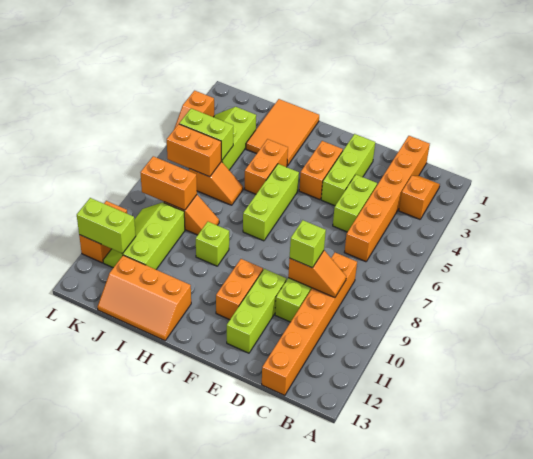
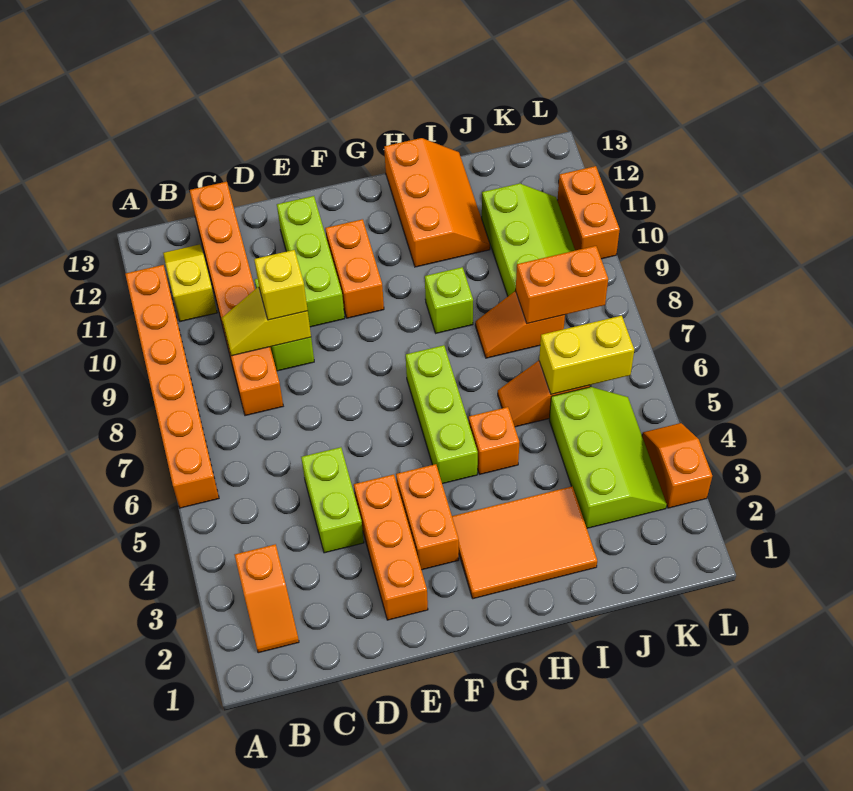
none -> yellow 1x2 slope [163,244,217,322]
orange 1x6 brick [344,136,430,262] -> orange 1x6 brick moved to [125,265,219,508]
orange 1x2 slope [288,251,346,298] -> yellow 1x2 slope [222,287,311,356]
lime 1x1 brick [290,220,326,268] -> yellow 1x1 brick [254,250,308,320]
lime 1x3 brick [321,134,375,206] -> orange 1x3 brick [354,474,428,620]
orange 2x3 tile [246,99,319,166] -> orange 2x3 tile turned to [452,486,597,599]
orange 1x2 brick [245,139,288,194] -> orange 1x1 brick [469,407,519,474]
orange 2x3 slope [97,255,191,341] -> orange 2x3 slope turned to [384,138,490,267]
lime 1x2 brick [179,108,233,161] -> none
orange 1x2 brick [167,124,221,177] -> yellow 1x2 brick [539,315,634,394]
lime 1x2 brick [77,198,136,253] -> none

